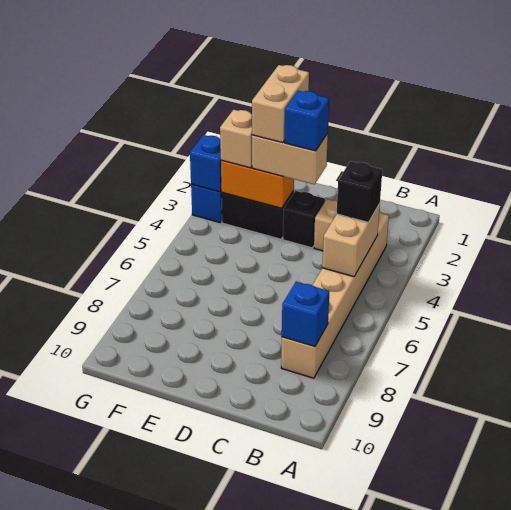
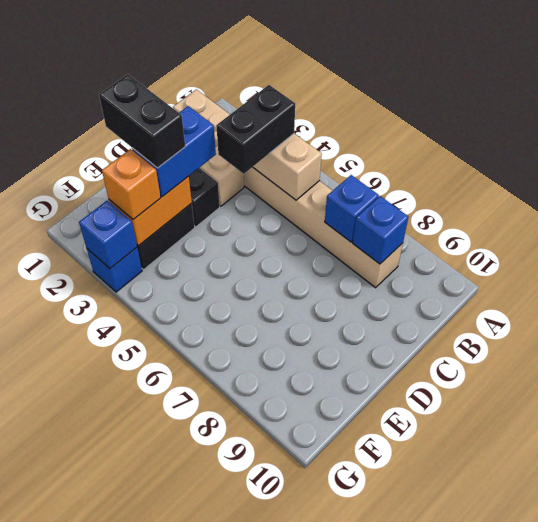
tan 1x6 brick [281,213,389,378] -> tan 1x8 brick [173,89,403,288]
black 1x1 brick [337,161,382,222] -> black 1x2 brick [216,85,295,174]
tan 1x2 brick [252,133,328,184] -> blue 1x2 brick [132,106,216,197]
blue 1x1 brick [284,91,329,151] -> blue 1x1 brick moved to [325,175,379,242]
tan 1x2 brick [252,65,309,143] -> black 1x2 brick [99,74,185,168]
tan 1x1 brick [220,110,252,168] -> orange 1x1 brick [102,149,161,220]

